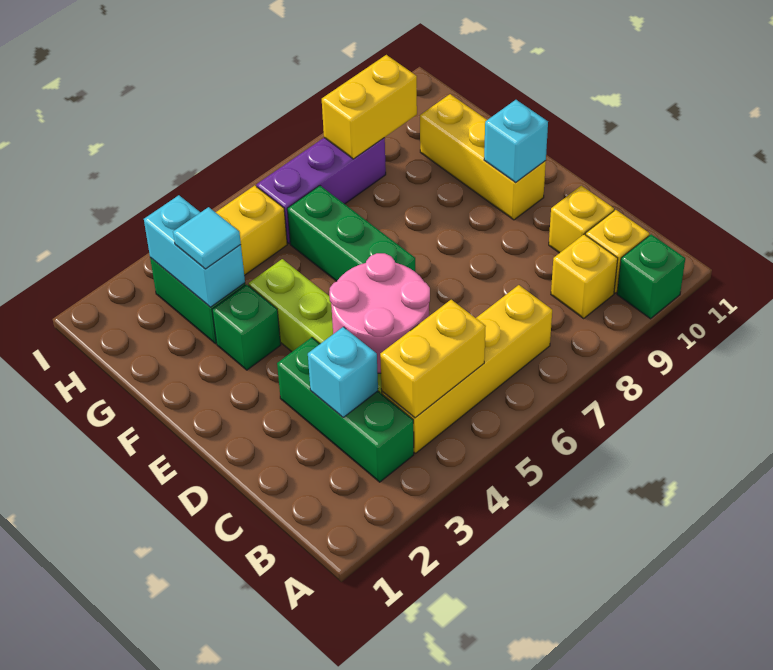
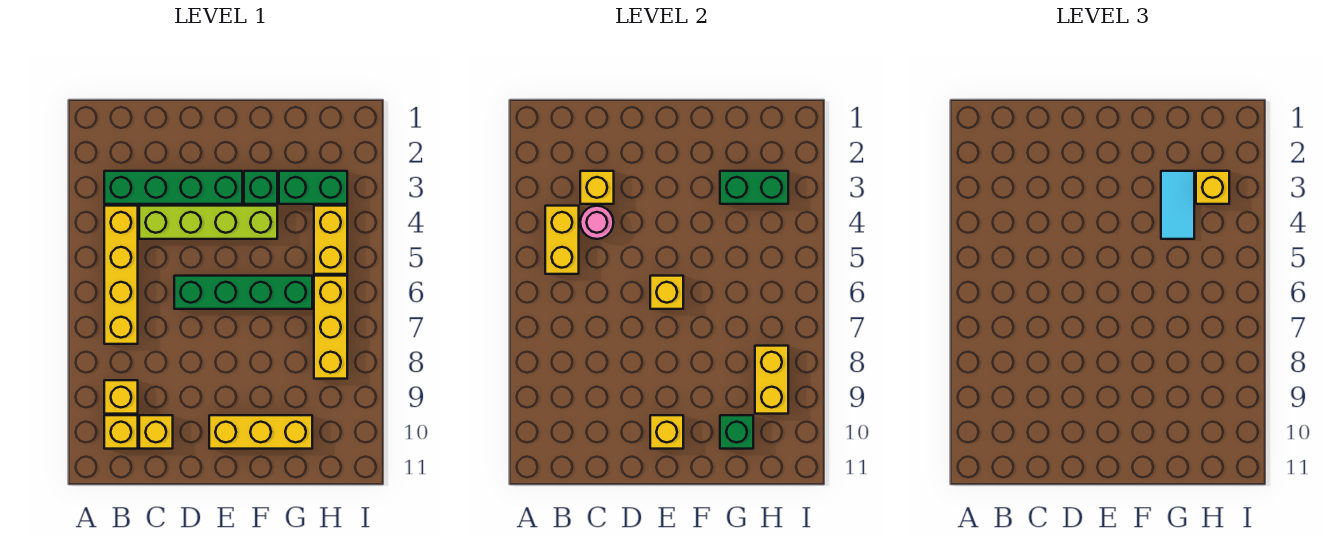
green 1x1 brick [617,234,685,319] -> green 1x1 brick moved to [720,415,753,449]
green 1x3 brick [277,337,414,482] -> green 1x4 brick [104,171,242,204]
cyan 1x1 brick [308,327,378,417] -> yellow 1x1 brick [580,171,614,204]
pink 2x2 round brick [329,253,430,373] -> pink 1x1 round brick [580,206,614,239]
green 1x3 brick [287,186,415,281] -> green 1x4 brick [174,276,312,309]
none -> yellow 1x1 brick [650,276,683,309]
cyan 1x1 brick [484,100,548,183] -> yellow 1x1 brick [650,415,683,449]
cyan 1x2 brick [144,195,245,307] -> green 1x2 brick [720,171,788,204]
cyan 1x1 tile [173,207,241,269] -> cyan 1x2 tile [1161,171,1194,239]
none -> yellow 1x1 brick [1196,171,1229,204]
purple 1x3 brick [256,138,386,243] -> yellow 1x3 brick [314,276,347,379]

